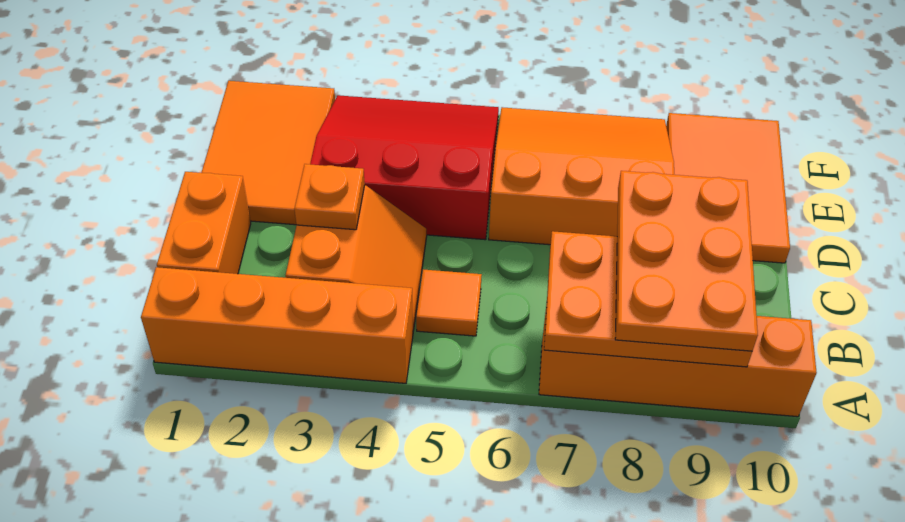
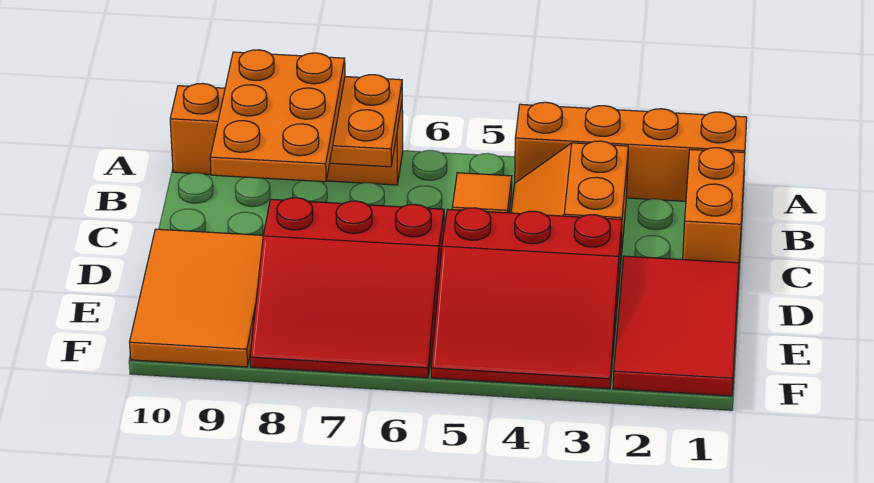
orange 1x1 plate [294,164,365,230] -> none
orange 2x3 tile [201,81,335,225] -> red 2x3 tile [613,256,739,396]
orange 3x3 slope [489,107,674,245] -> red 3x3 slope [250,198,444,378]

